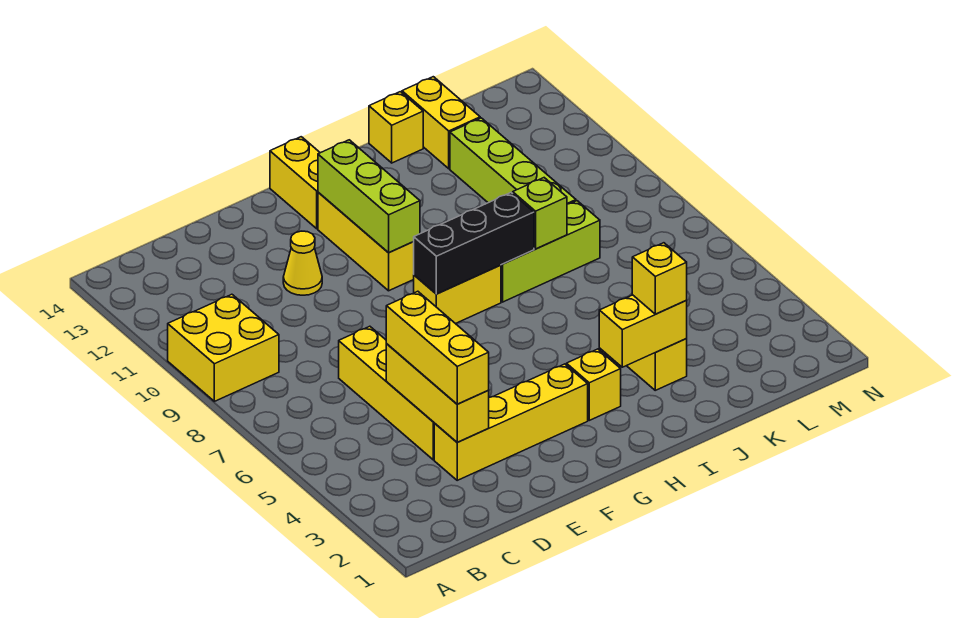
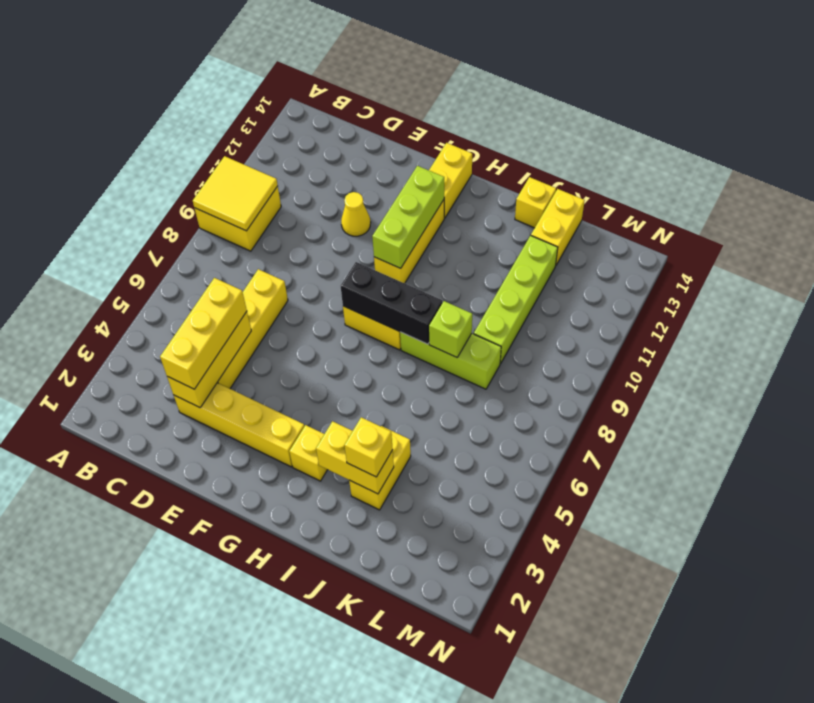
none -> yellow 2x2 tile [193,156,278,231]

